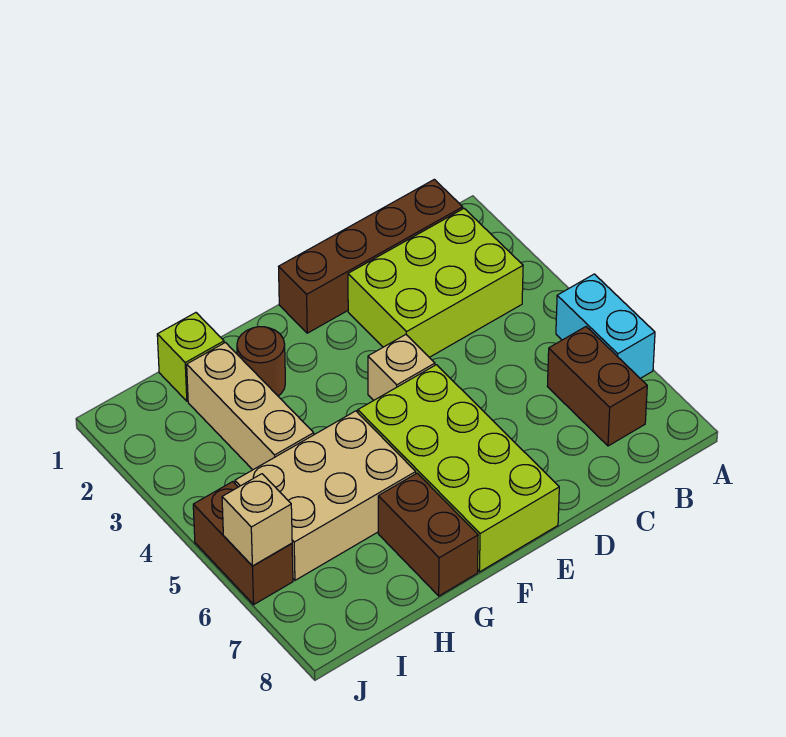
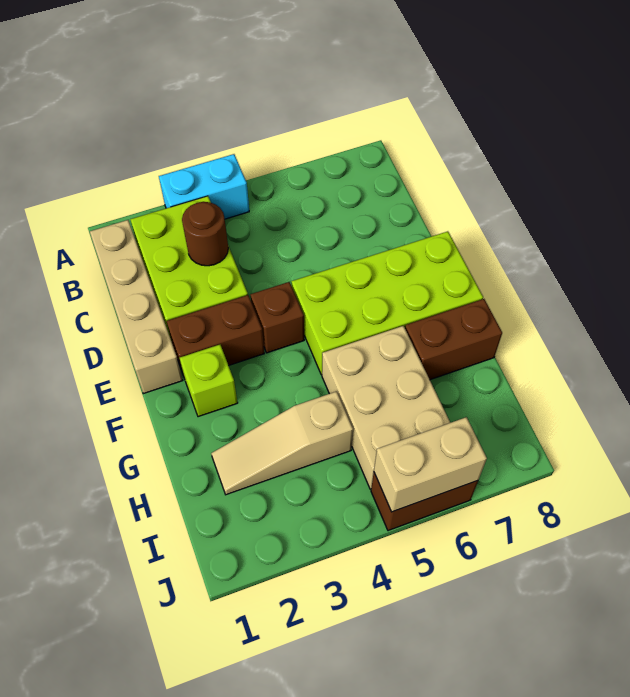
cyan 1x2 brick [556,274,655,379] -> cyan 1x2 brick moved to [159,154,249,219]
brown 1x4 brick [279,179,463,333] -> tan 1x4 brick [90,220,183,394]
brown 1x2 brick [547,327,647,446] -> brown 1x2 brick moved to [166,295,264,376]
tan 1x1 brick [368,335,435,400] -> brown 1x1 brick [251,282,304,353]
brown 1x1 round brick [237,327,285,396] -> brown 1x1 round brick moved to [182,202,228,266]
lime 1x1 brick [157,313,224,401] -> lime 1x1 brick moved to [180,345,238,417]
tan 1x3 brick [187,342,314,470] -> tan 1x3 slope [211,391,353,495]
tan 1x1 brick [222,474,292,566] -> tan 1x2 brick [374,417,487,512]

